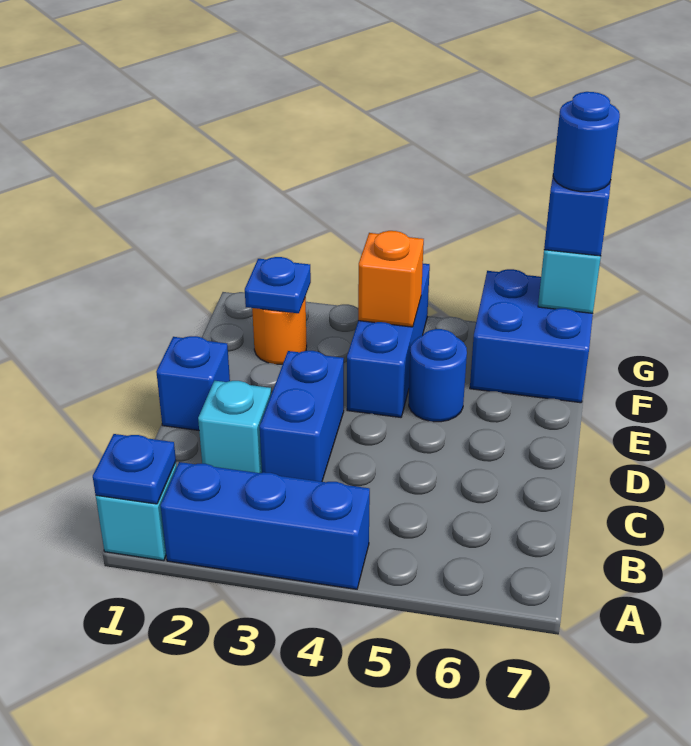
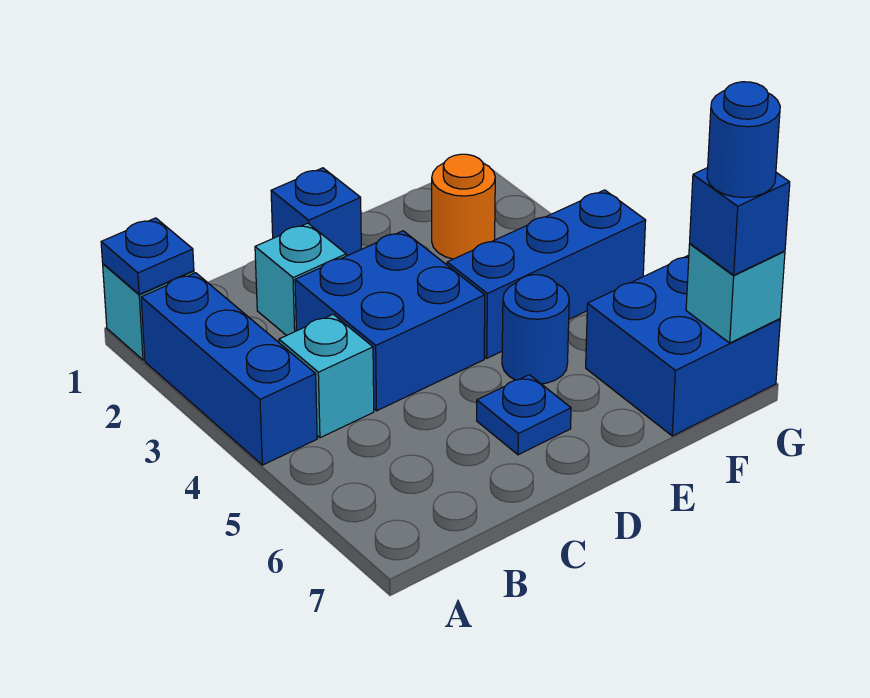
none -> cyan 1x1 brick [279,314,374,438]
blue 1x2 brick [260,351,344,482] -> blue 2x2 brick [295,231,485,411]
blue 1x1 plate [245,257,311,313] -> blue 1x1 plate moved to [477,375,571,455]
orange 1x1 brick [358,231,424,327] -> none

